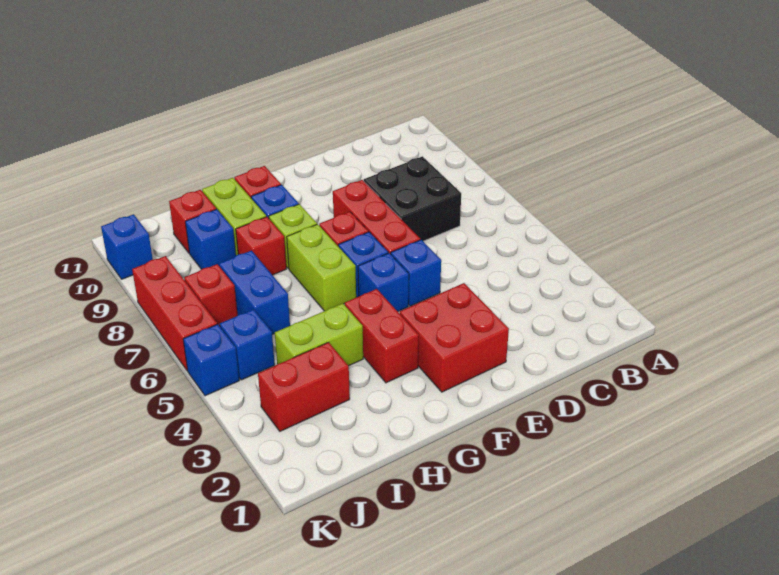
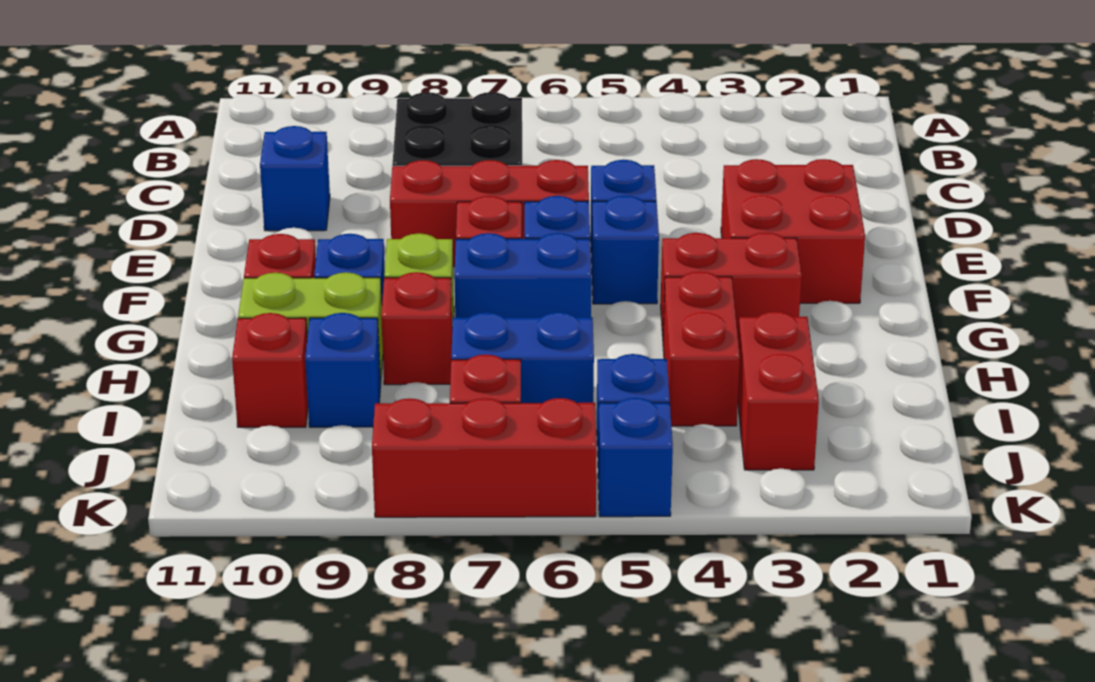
lime 1x2 brick [287,224,356,311] -> blue 1x2 brick [454,233,591,318]
lime 1x2 brick [275,303,363,366] -> red 1x2 brick [663,271,740,426]
blue 1x1 brick [101,214,153,279] -> blue 1x1 brick moved to [260,126,330,231]

